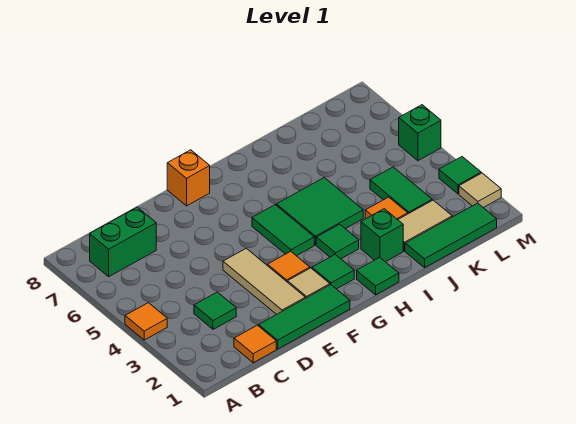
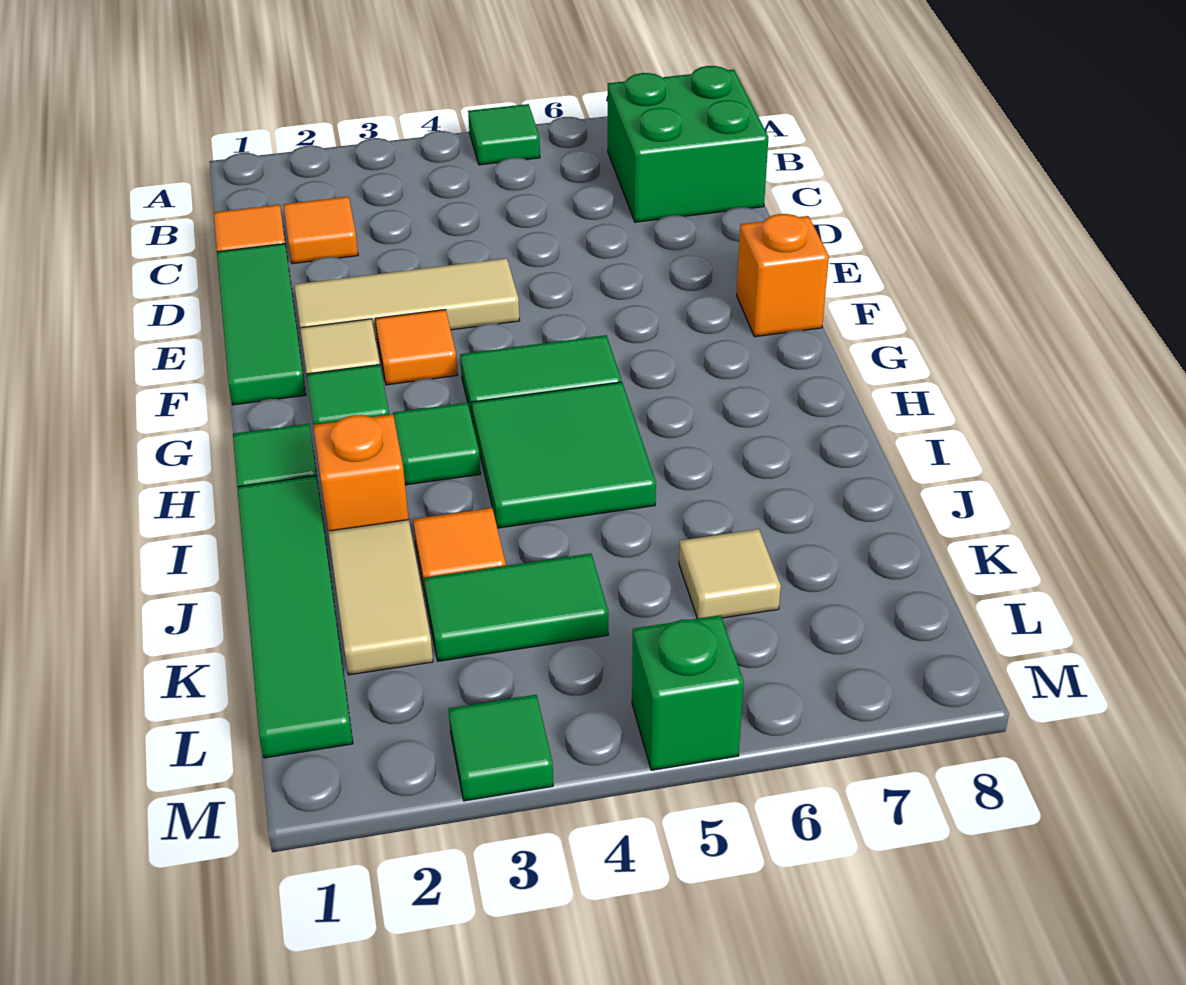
orange 1x1 tile [125,303,167,340] -> orange 1x1 tile moved to [283,197,358,264]
green 1x2 brick [90,207,156,277] -> green 2x2 brick [608,66,768,222]
green 1x1 tile [194,292,236,330] -> green 1x1 tile moved to [468,104,540,165]
green 1x1 brick [361,209,403,262] -> orange 1x1 brick [313,414,409,531]
green 1x3 tile [405,203,497,268] -> green 1x4 tile [238,476,353,758]
tan 1x1 tile [459,173,501,208] -> tan 1x1 tile moved to [679,529,781,619]

